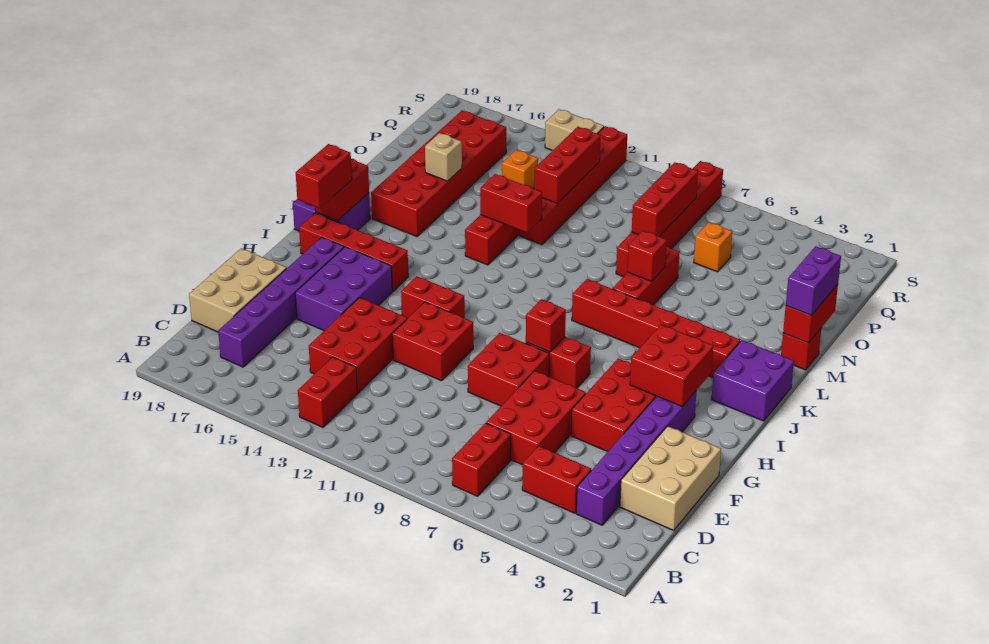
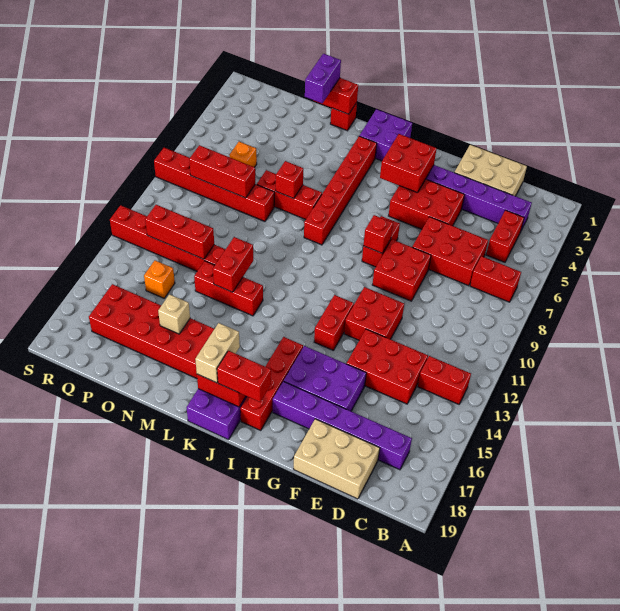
purple 1x2 brick [786,246,841,315] -> purple 1x2 brick turned to [305,54,341,103]
tan 1x2 brick [545,109,604,150] -> tan 1x2 brick moved to [195,323,240,383]

